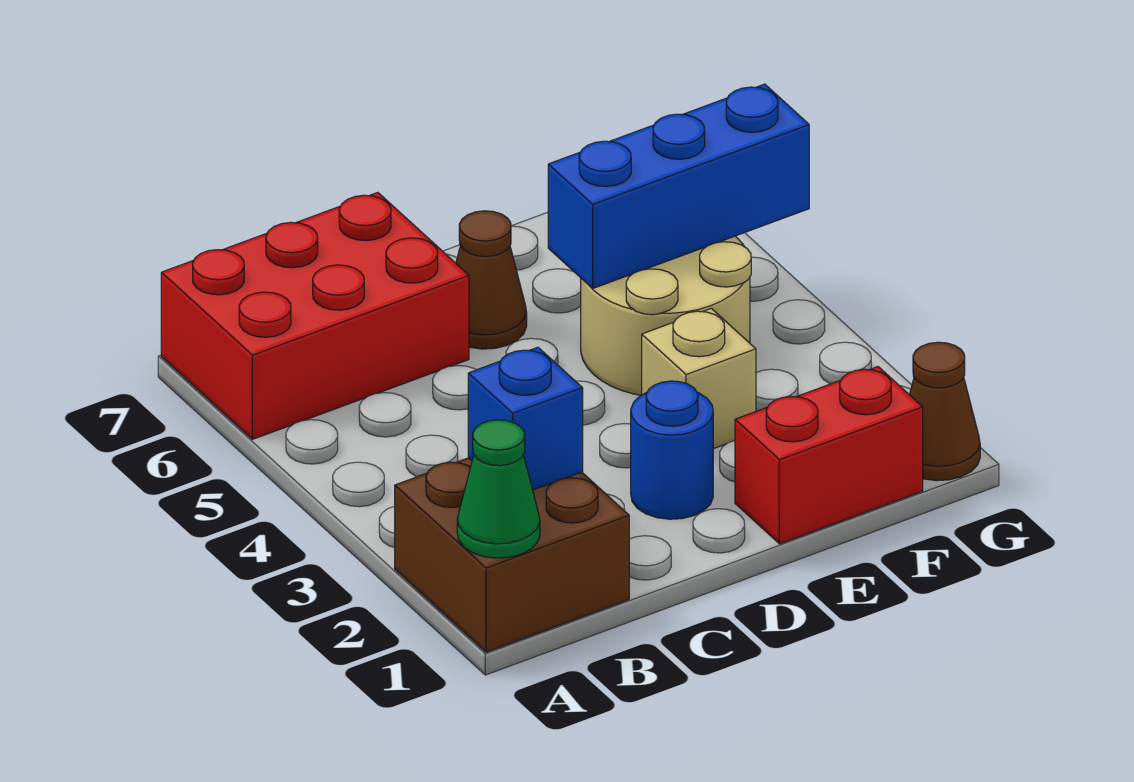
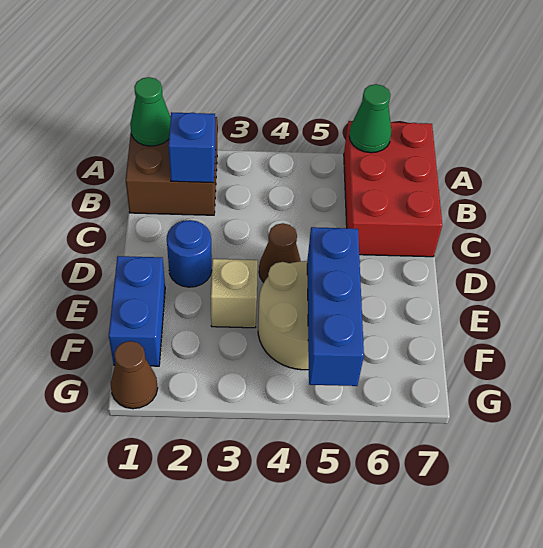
none -> green 1x1 cone [349,84,392,153]
brown 1x1 cone [456,211,527,349] -> brown 1x1 cone moved to [259,223,301,282]
red 1x2 brick [735,367,923,544] -> blue 1x2 brick [109,256,165,366]

